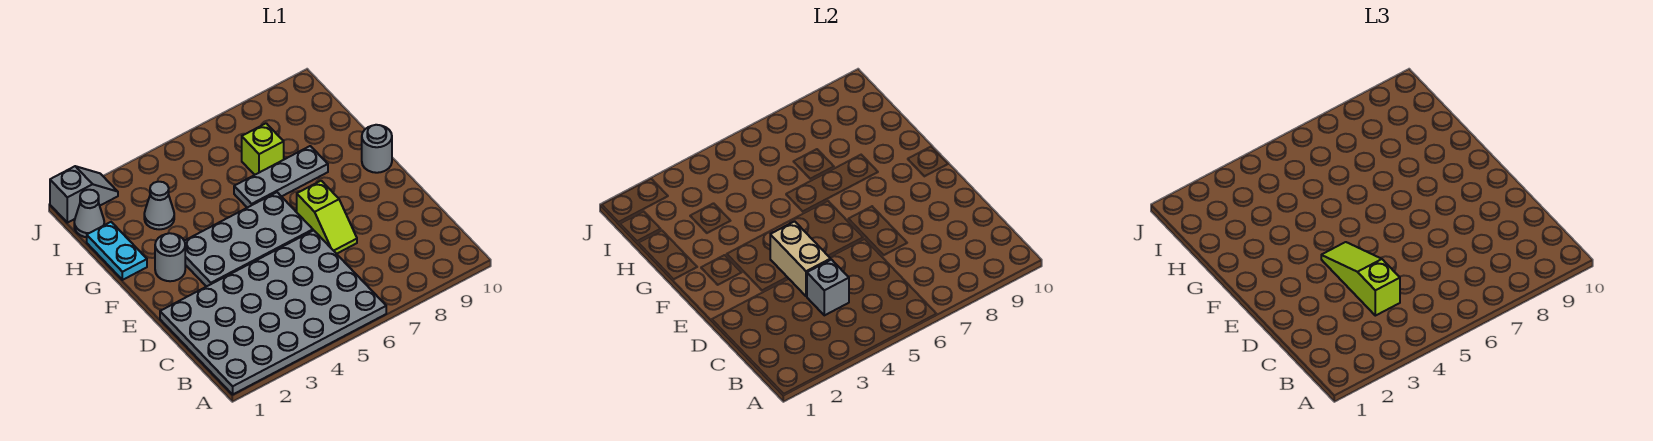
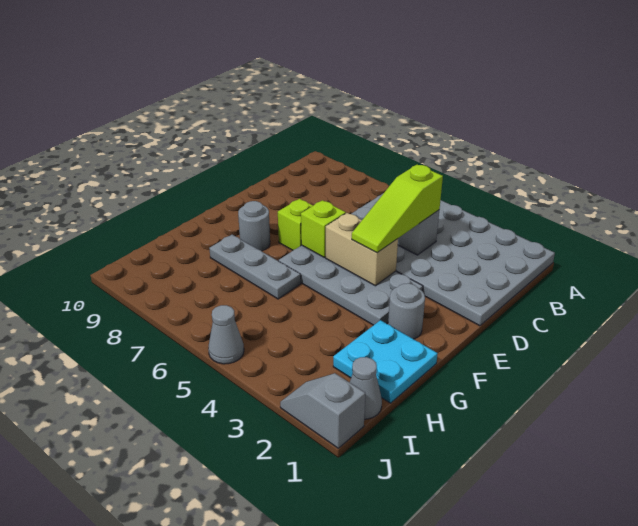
tan 1x2 brick [770,221,831,296] -> tan 1x2 brick turned to [326,213,398,286]
grey 1x1 round brick [362,125,392,173] -> grey 1x1 round brick moved to [238,201,270,251]
cyan 1x2 plate [87,222,147,280] -> cyan 2x2 plate [333,320,438,403]
grey 1x1 cone [144,182,174,229] -> grey 1x1 cone moved to [208,305,244,364]
lime 1x1 brick [242,123,284,175] -> lime 1x1 brick moved to [301,200,346,257]

